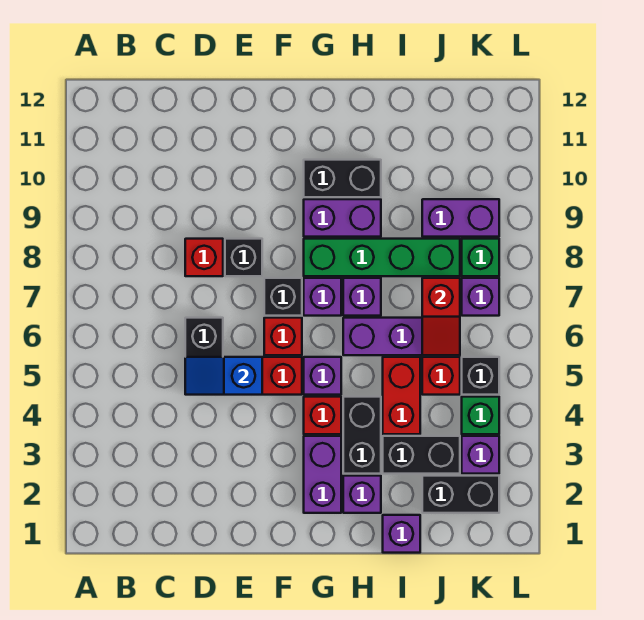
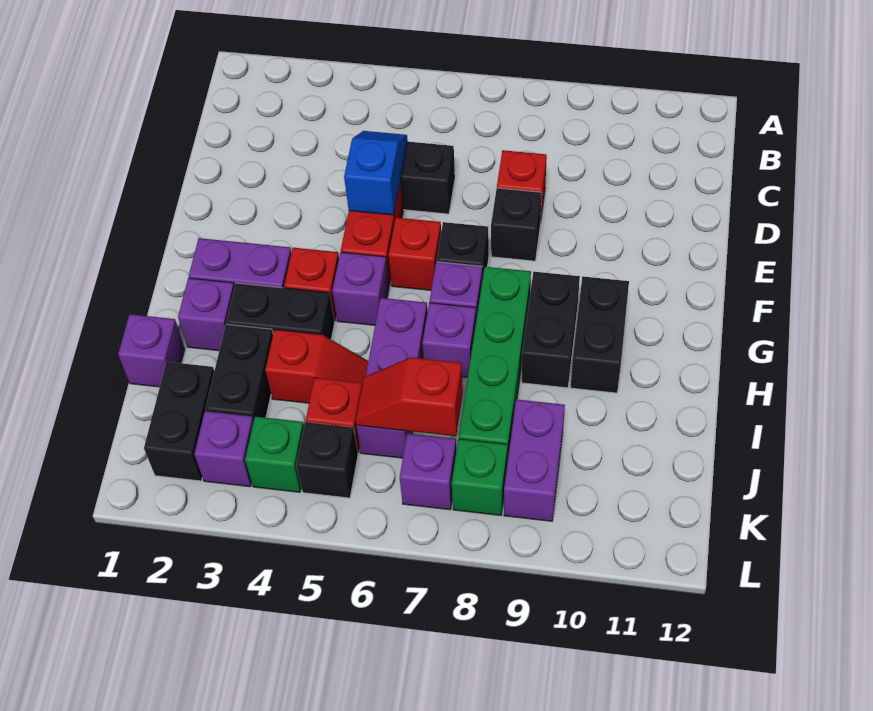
purple 1x2 brick [304,199,381,237] -> black 1x2 brick [522,272,580,388]
red 1x2 brick [383,357,420,434] -> red 1x2 slope [265,330,368,403]

